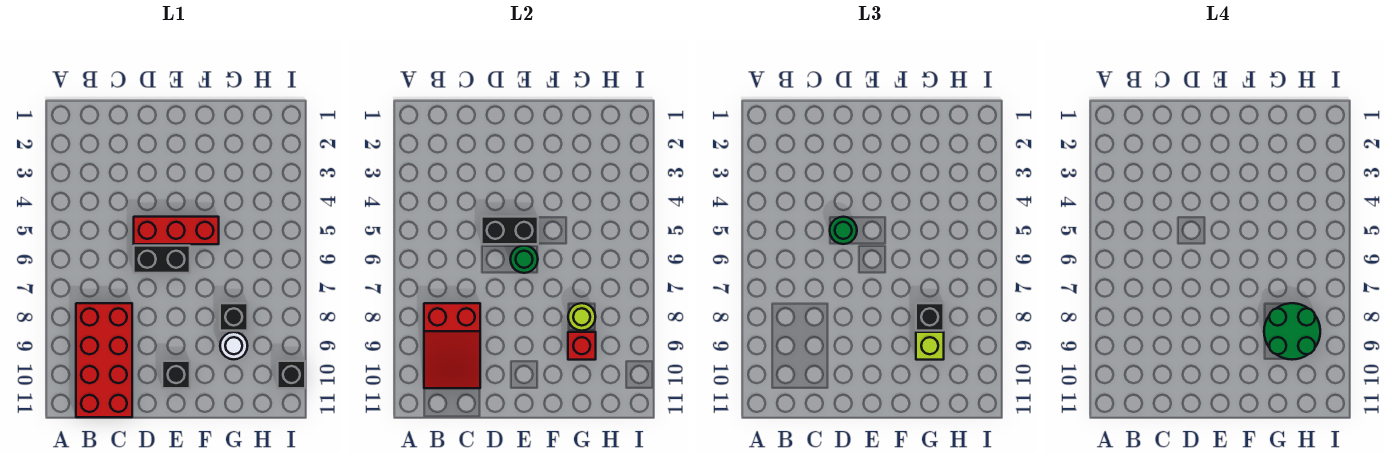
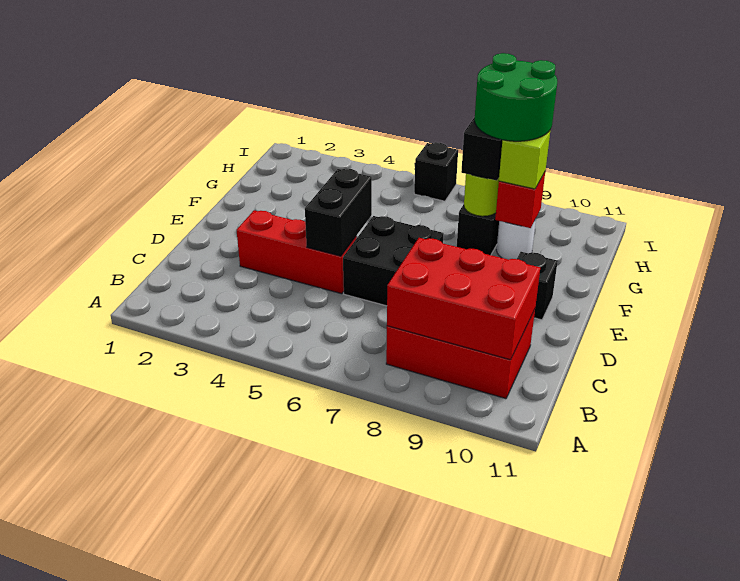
red 2x4 brick [76,303,132,417] -> red 2x3 brick [386,309,535,399]
red 2x3 slope [424,303,480,388] -> red 2x3 brick [387,238,540,360]
red 1x3 brick [134,217,219,244] -> red 1x3 brick turned to [237,210,356,294]
green 1x1 round brick [830,217,857,244] -> none
black 1x2 brick [134,246,190,273] -> black 2x2 brick [343,216,444,306]
green 1x1 round brick [510,246,538,273] -> none
black 1x1 brick [278,361,305,388] -> black 1x1 brick moved to [414,142,458,201]

